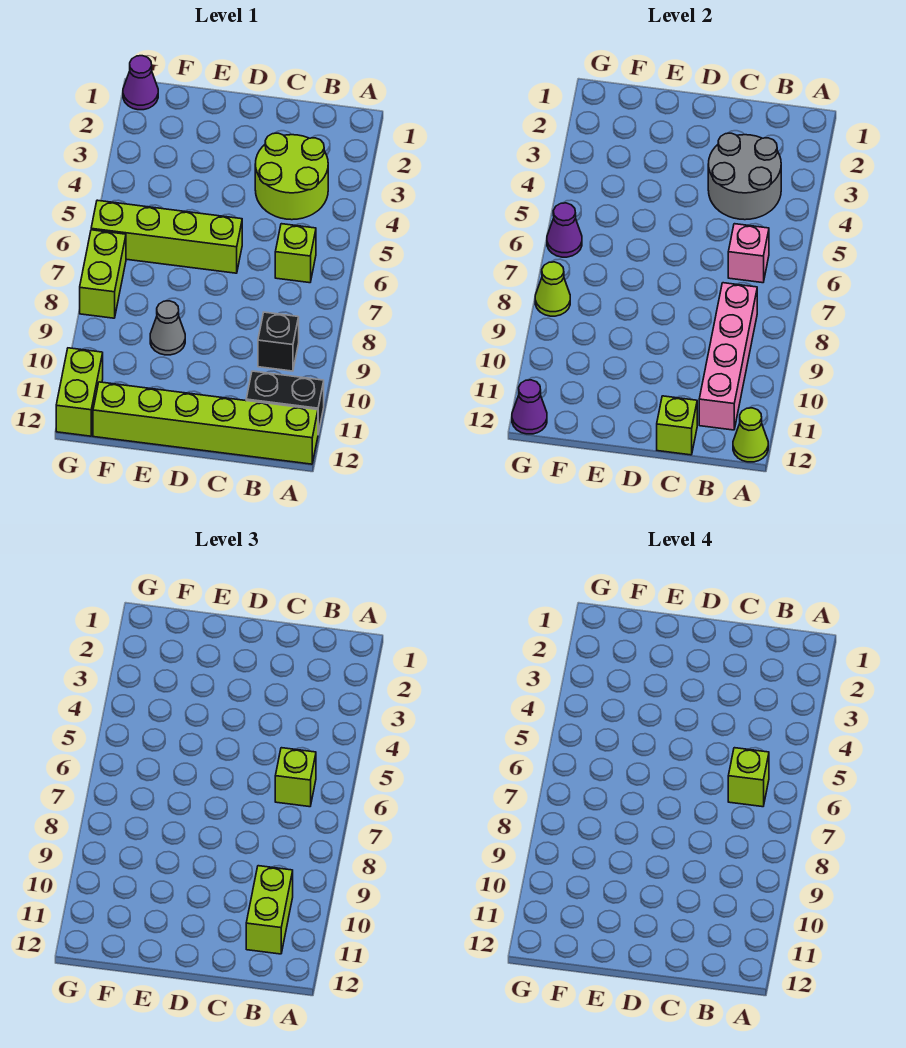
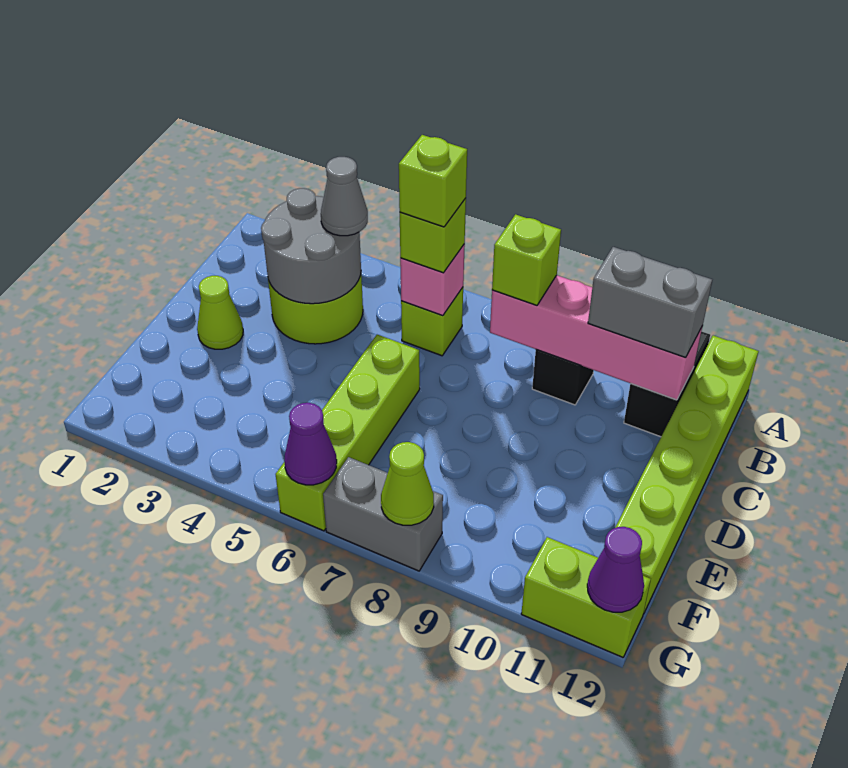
lime 1x1 cone [733,408,768,462] -> lime 1x1 cone moved to [197,276,243,349]
lime 1x2 brick [246,866,293,954] -> grey 1x2 brick [588,247,712,358]
lime 1x1 brick [657,396,697,455] -> lime 1x1 brick moved to [492,214,561,305]
grey 1x1 cone [150,301,185,355] -> grey 1x1 cone moved to [321,157,368,236]
purple 1x1 cone [123,56,158,110] -> none
lime 1x2 brick [80,230,126,318] -> grey 1x2 brick [323,457,443,571]

